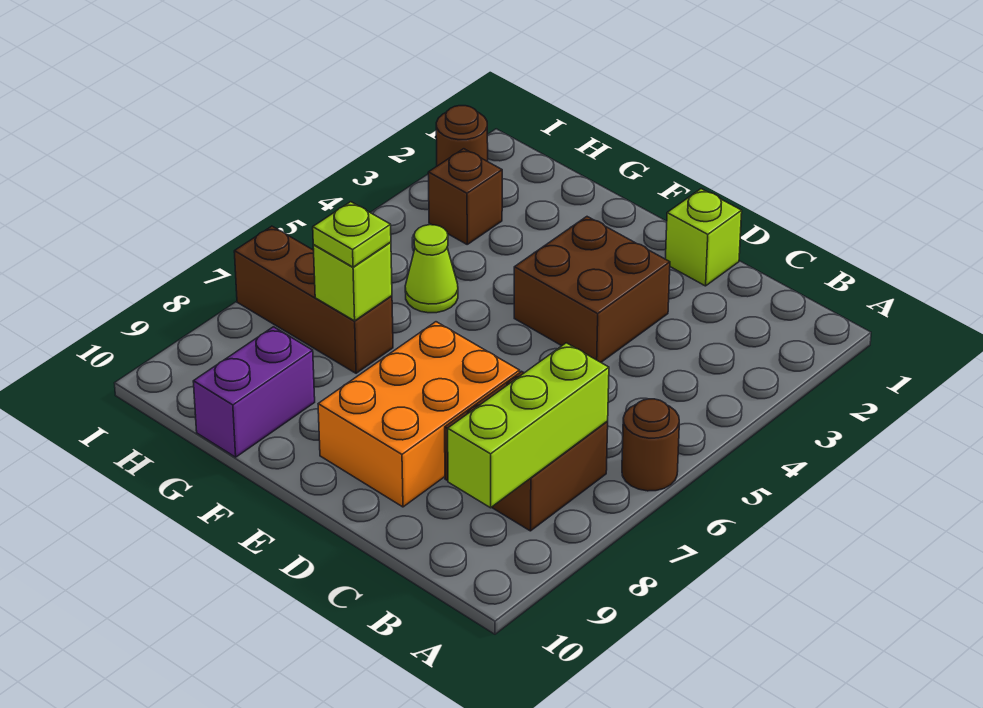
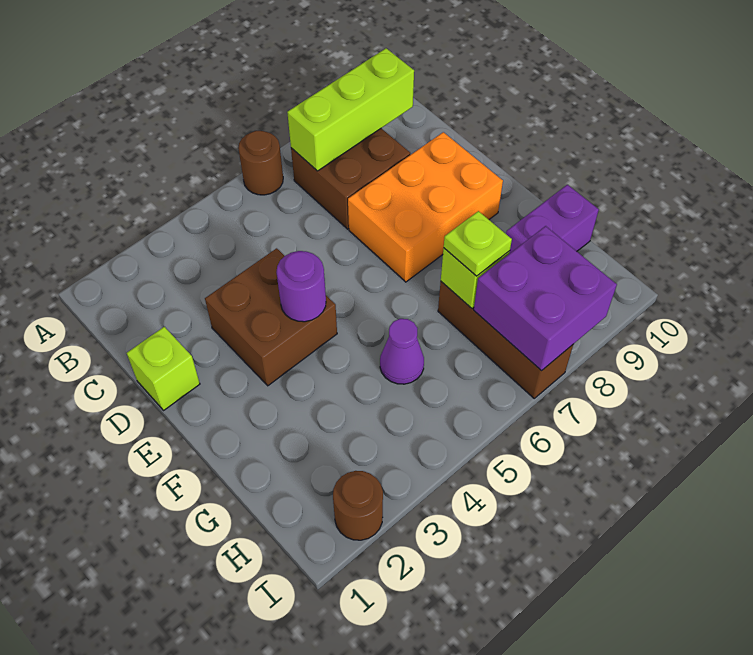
none -> purple 1x1 round brick [276,251,326,322]
lime 1x1 cone [405,225,458,313] -> purple 1x1 cone [380,319,424,384]
brown 1x1 brick [428,149,502,244] -> none
none -> purple 2x2 brick [474,226,617,371]

